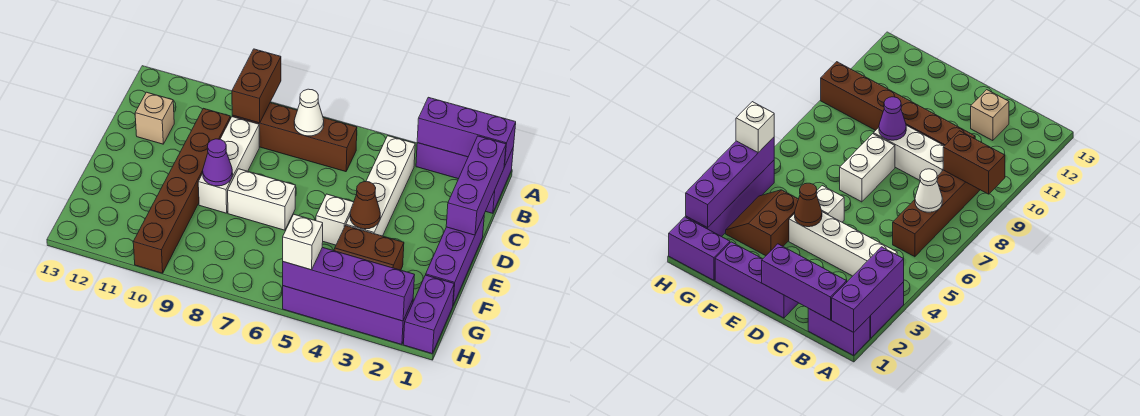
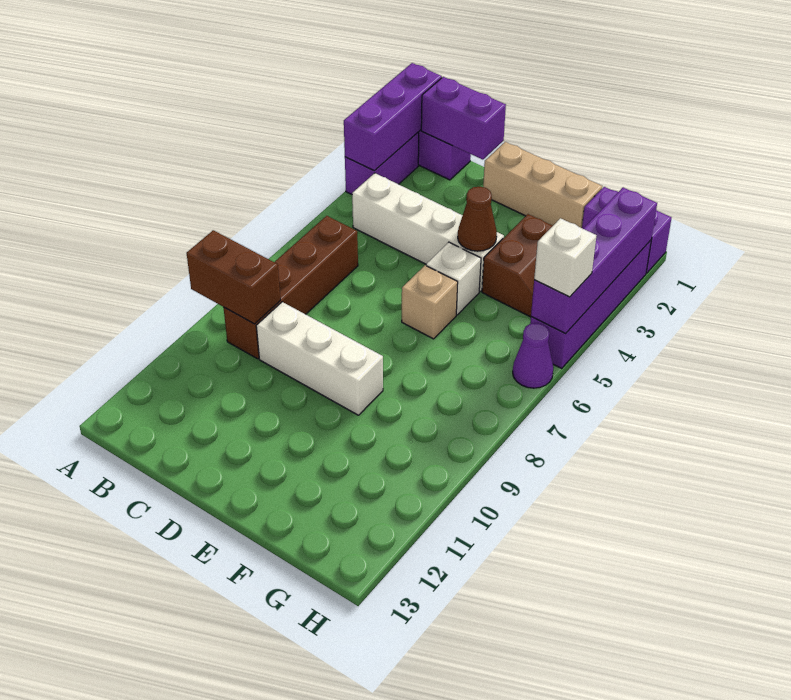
purple 1x3 brick [446,136,506,235] -> purple 1x2 brick [421,77,506,160]
white 1x1 cone [294,89,324,136] -> none
brown 1x6 brick [133,108,231,273] -> none
tan 1x1 brick [135,92,174,144] -> tan 1x1 brick moved to [402,265,458,339]
purple 1x3 brick [426,216,484,305] -> tan 1x3 brick [483,142,602,228]
white 1x2 brick [228,169,296,230] -> none
purple 1x1 cone [203,139,233,186] -> purple 1x1 cone moved to [513,323,553,388]

